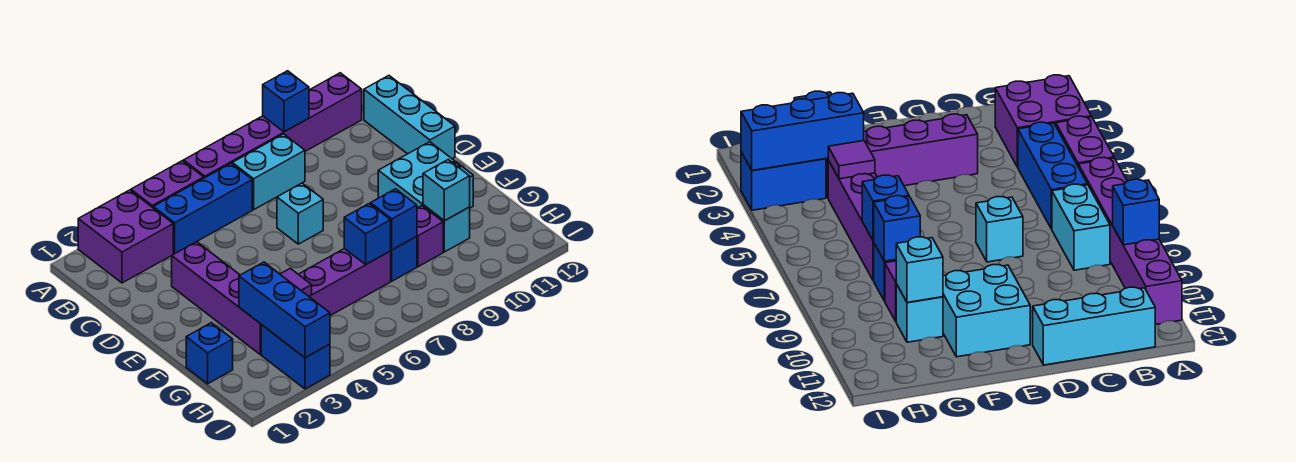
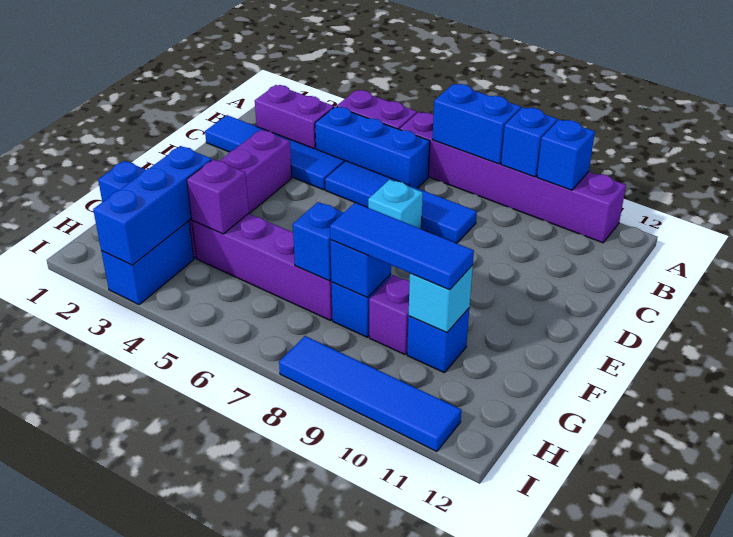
purple 2x2 brick [78,190,173,283] -> purple 1x2 brick [255,85,334,149]
none -> blue 1x2 brick [432,84,521,164]
none -> blue 1x1 brick [537,119,595,190]
cyan 1x2 brick [232,134,305,210] -> none
cyan 1x3 brick [364,76,455,159] -> none
none -> blue 1x4 tile [205,115,344,190]
none -> blue 1x4 tile [325,161,477,243]
cyan 2x2 brick [378,142,473,208] -> none
purple 1x1 tile [280,268,312,296] -> purple 1x1 brick [187,159,249,234]
none -> blue 1x3 tile [330,203,474,290]
cyan 1x1 brick [423,205,470,252] -> blue 1x1 brick [407,308,469,373]
none -> blue 1x4 tile [279,336,461,452]

